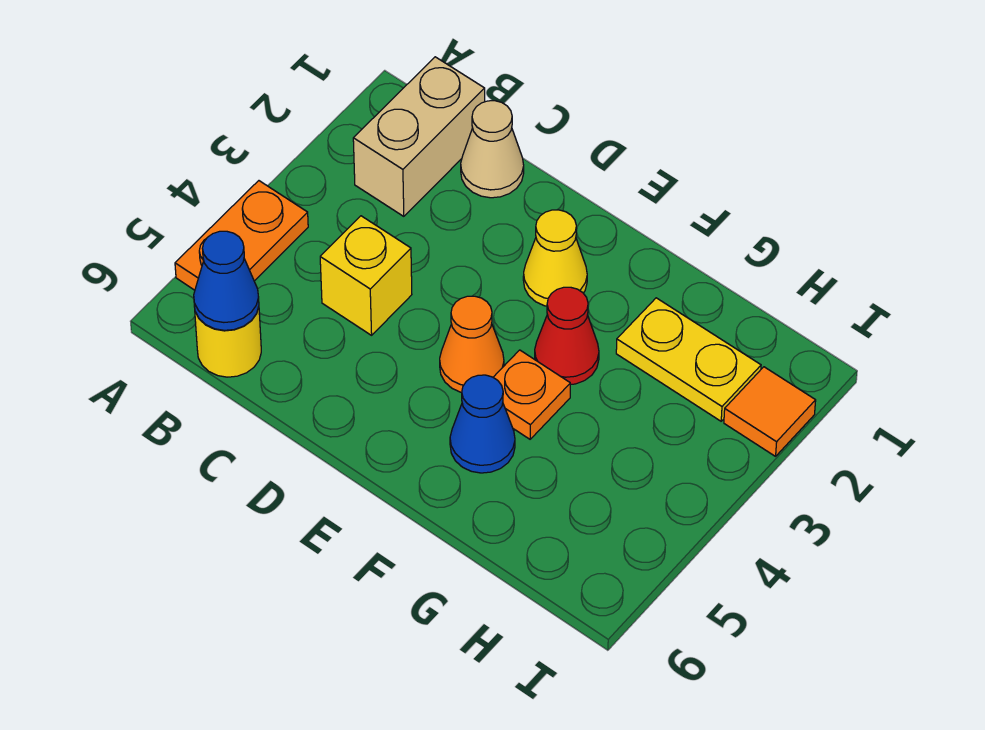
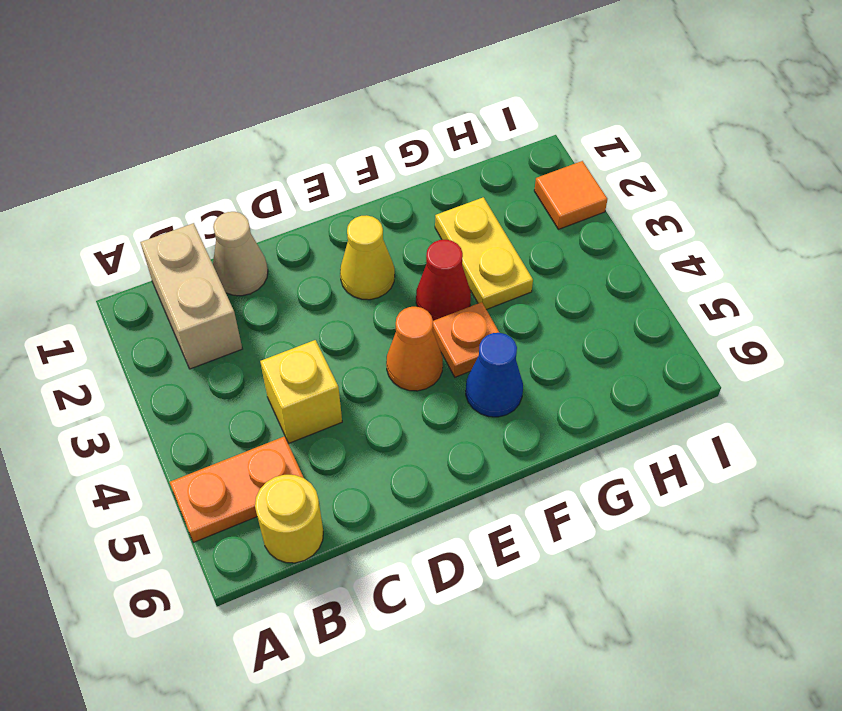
orange 1x2 plate [175,181,308,290] -> orange 1x2 plate turned to [170,436,304,543]
blue 1x1 cone [194,231,259,330] -> none
yellow 1x2 plate [616,298,761,421] -> yellow 1x2 plate turned to [435,197,533,310]

